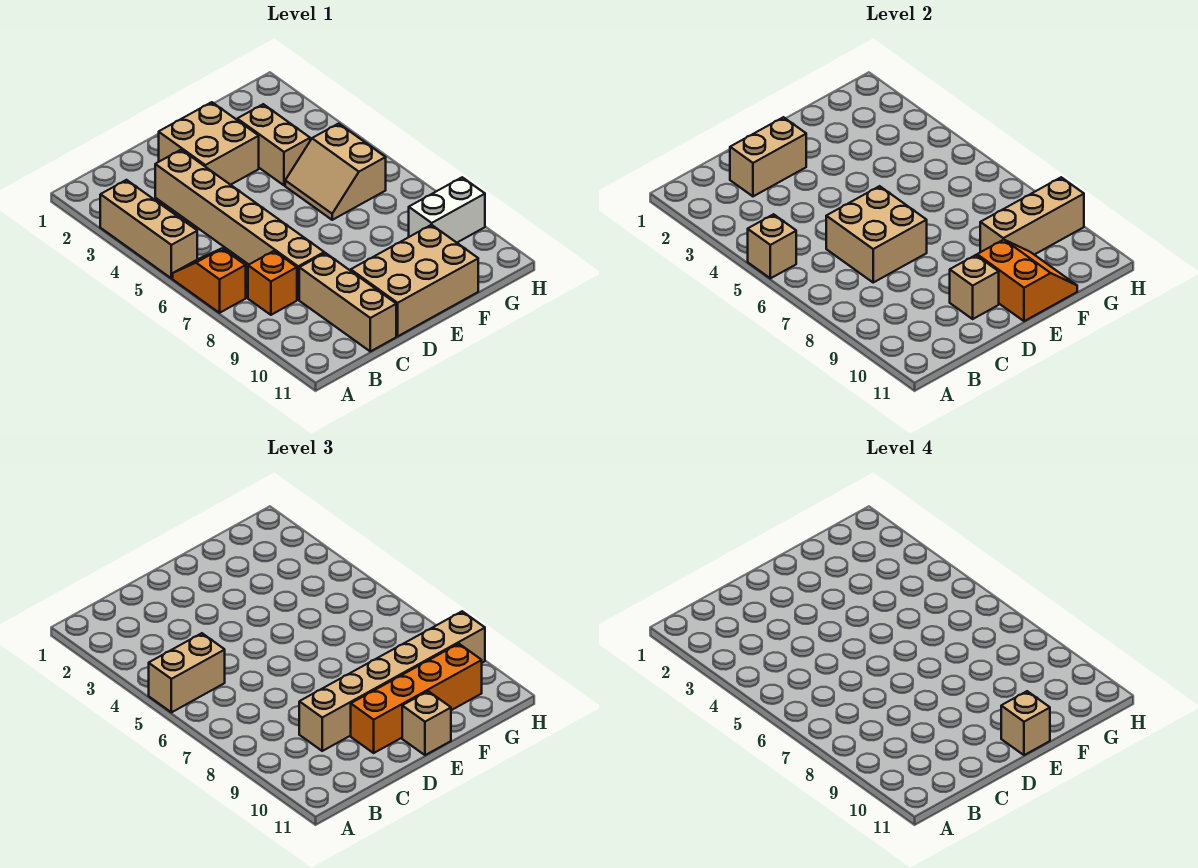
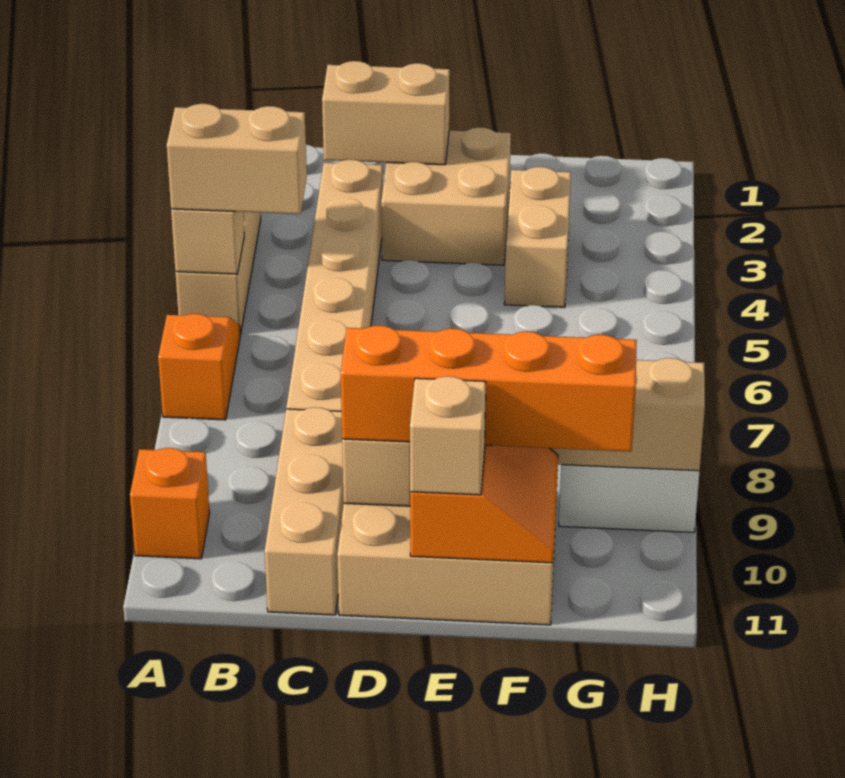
orange 1x1 brick [248,251,297,315] -> orange 1x1 brick moved to [130,448,210,559]
tan 2x2 brick [826,186,927,282] -> none
tan 1x6 brick [299,611,485,751] -> none
tan 1x1 brick [1001,691,1050,755] -> none
tan 2x2 slope [285,124,386,220] -> none

